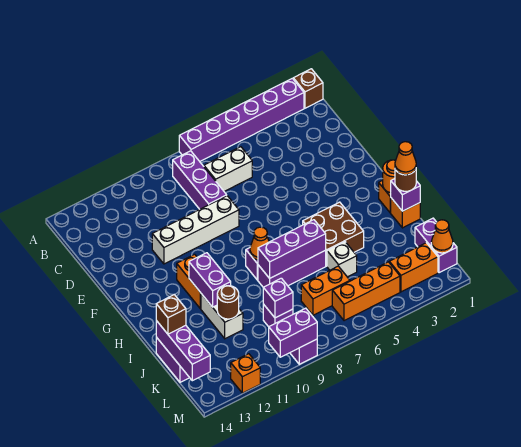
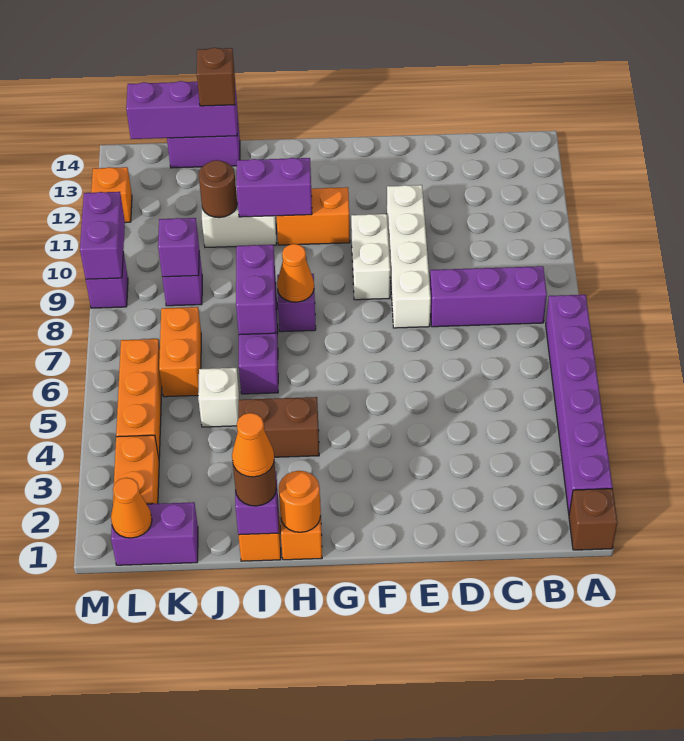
white 1x2 brick [204,147,252,191] -> white 1x2 brick moved to [351,214,390,300]
brown 2x2 brick [303,202,364,266] -> brown 1x2 brick [239,397,319,457]
purple 1x3 brick [258,220,326,278] -> purple 1x2 brick [236,245,276,335]

